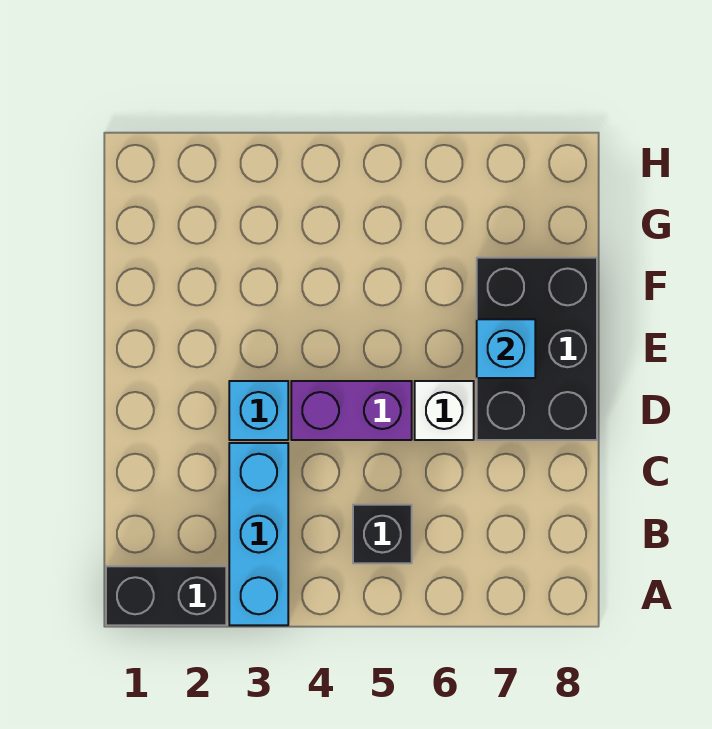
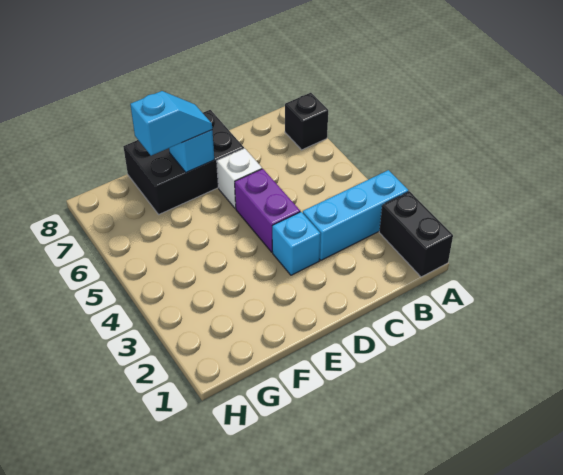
black 1x1 brick [353,505,412,563] -> black 1x1 brick moved to [285,93,328,150]
none -> cyan 1x2 slope [130,91,212,156]

